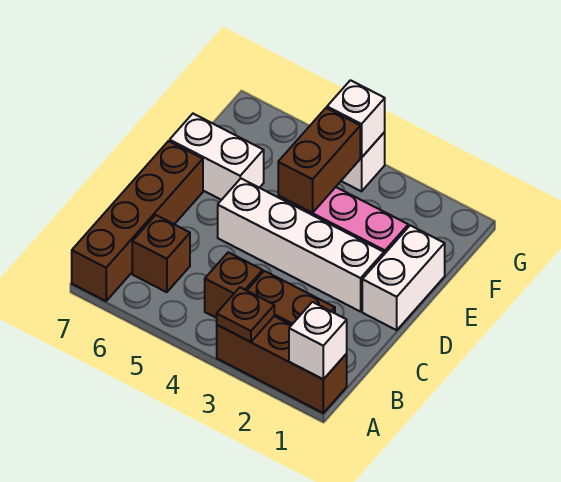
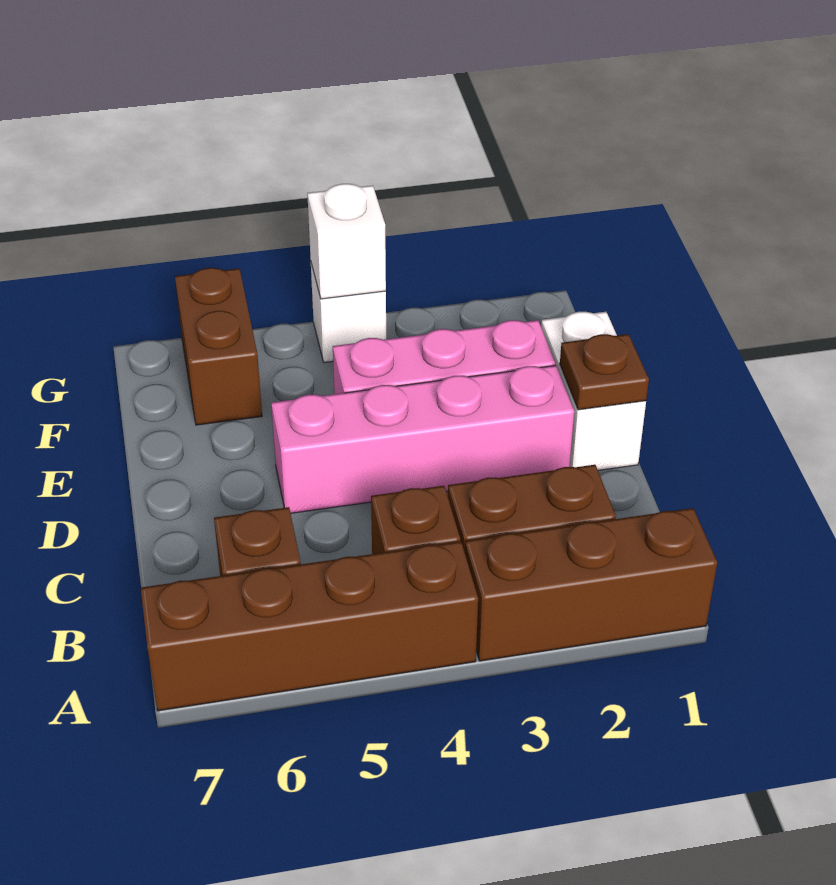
white 1x1 brick [289,302,347,379] -> none
brown 1x1 plate [217,287,274,342] -> brown 1x1 plate moved to [560,334,649,410]
brown 1x4 brick [72,141,203,301] -> brown 1x4 brick turned to [141,541,478,711]
white 1x4 brick [218,179,384,312] -> pink 1x4 brick [271,365,574,513]
brown 1x2 brick [278,108,361,213] -> brown 1x2 brick moved to [175,268,262,425]
white 1x2 brick [170,114,264,200] -> none

